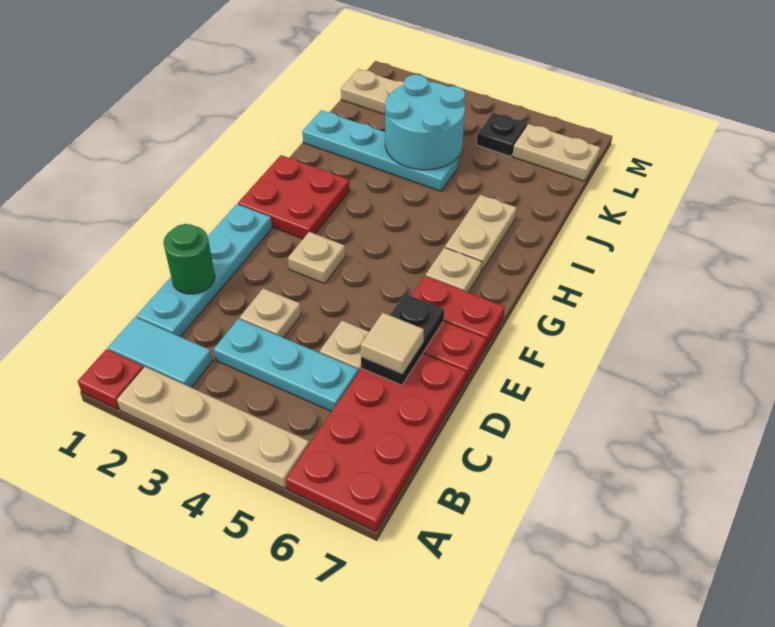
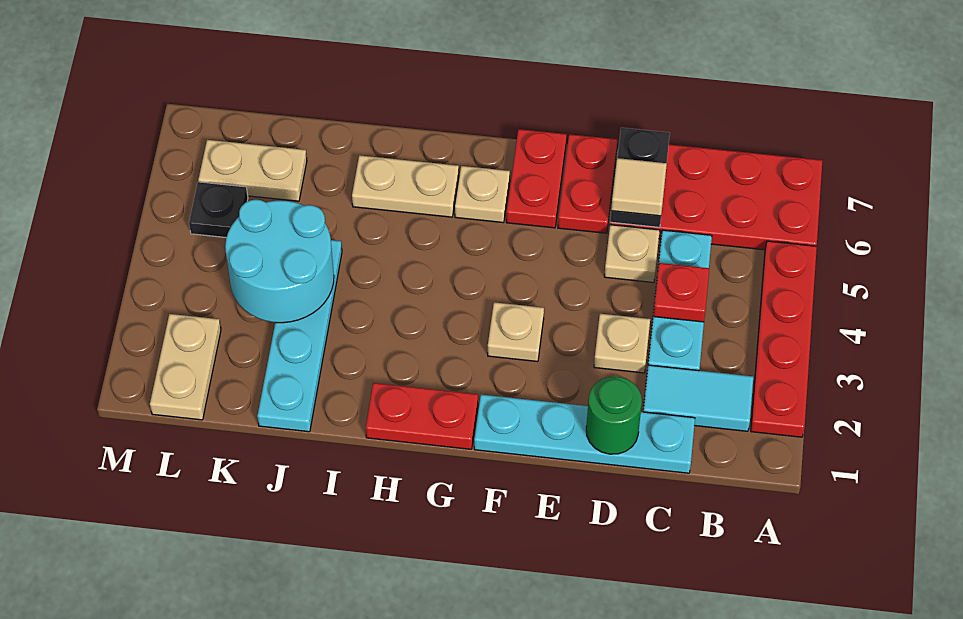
red 1x1 plate [78,349,144,409] -> red 1x1 plate moved to [653,263,709,322]
tan 1x4 plate [117,367,309,488] -> red 1x4 plate [751,241,817,437]
cyan 1x2 tile [108,317,212,388] -> cyan 1x2 tile turned to [643,365,753,431]
black 1x2 plate [361,294,444,385] -> black 1x2 plate turned to [610,128,670,227]
red 2x2 plate [238,155,350,239] -> red 1x2 plate [366,383,478,449]
tan 1x2 plate [513,124,600,181] -> tan 1x2 plate turned to [198,140,307,201]

